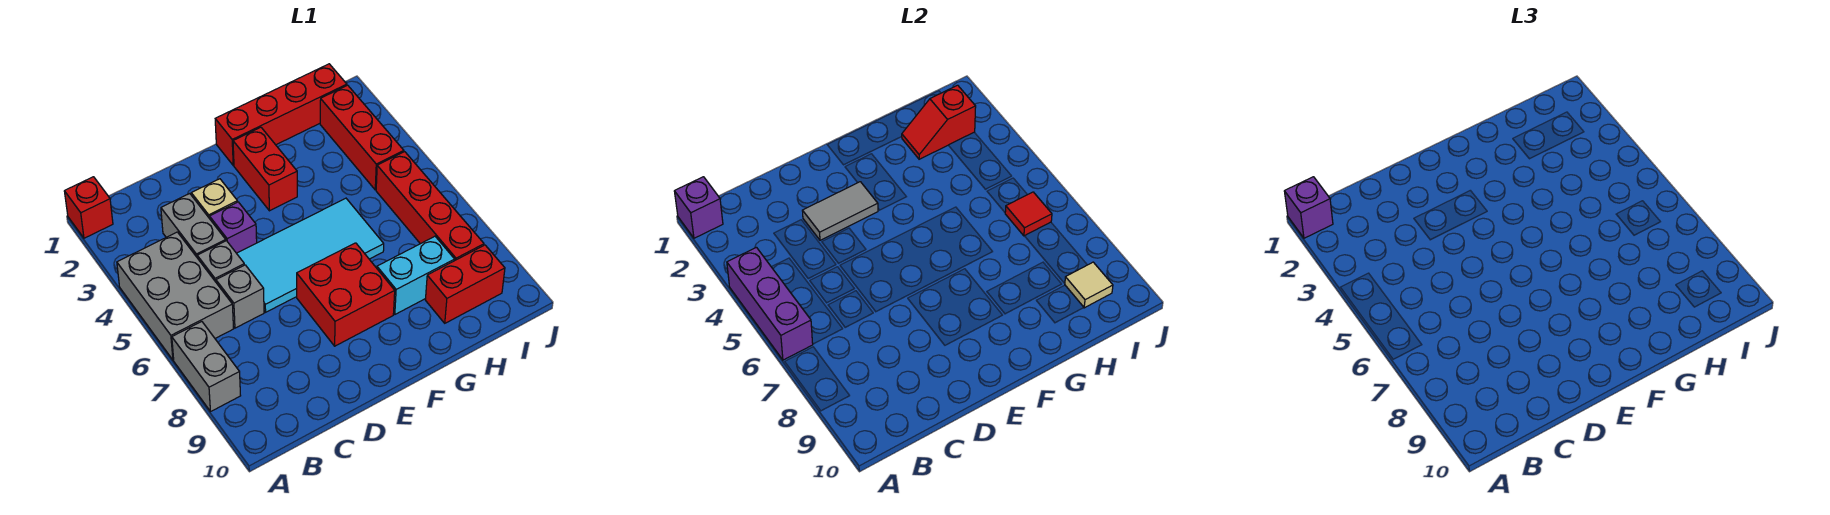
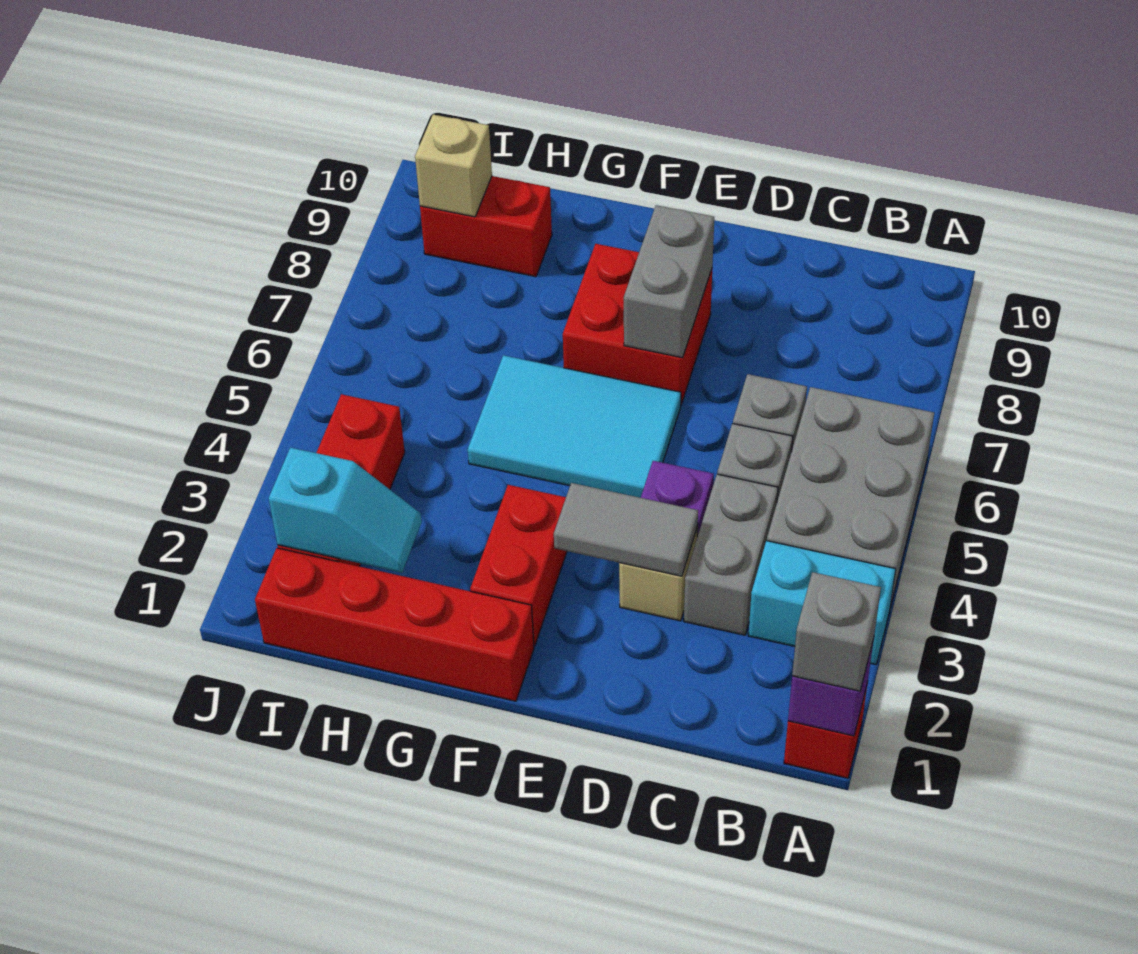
purple 1x1 brick [1284,177,1333,238] -> grey 1x1 brick [792,572,881,691]
purple 1x3 brick [727,247,813,360] -> none
grey 1x2 brick [172,322,241,411] -> grey 1x2 brick moved to [624,205,714,358]
cyan 2x4 tile [237,198,384,312] -> cyan 2x3 tile [468,355,681,498]
cyan 1x2 brick [377,236,455,314] -> cyan 1x2 brick moved to [748,541,896,665]
red 1x2 slope [902,85,976,159] -> cyan 1x2 slope [269,447,422,573]
red 1x4 brick [376,152,484,260] -> none
red 1x1 tile [1005,192,1052,236] -> none
tan 1x1 tile [1065,262,1113,308] -> tan 1x1 brick [415,115,492,217]

